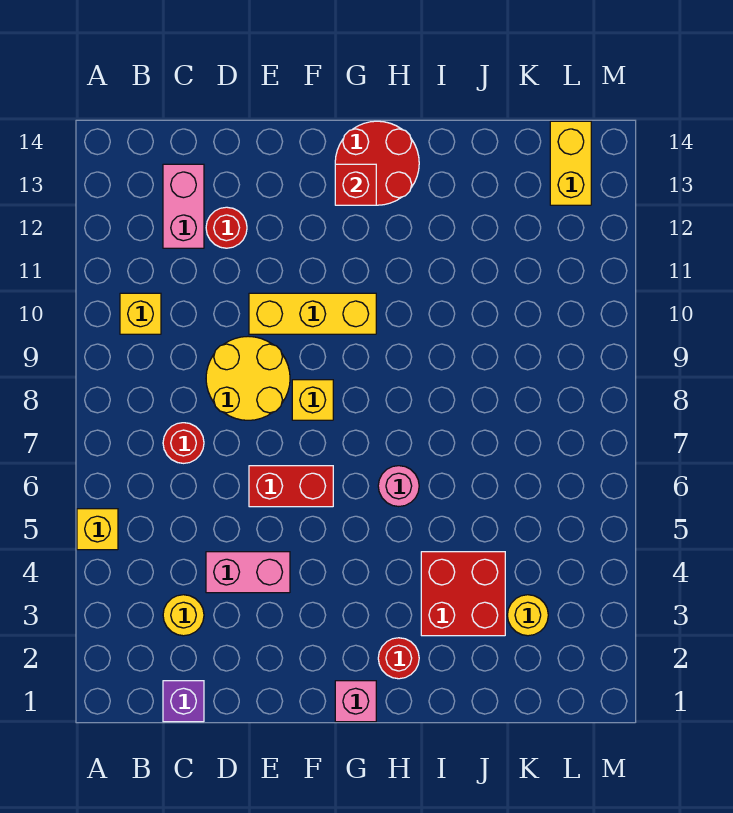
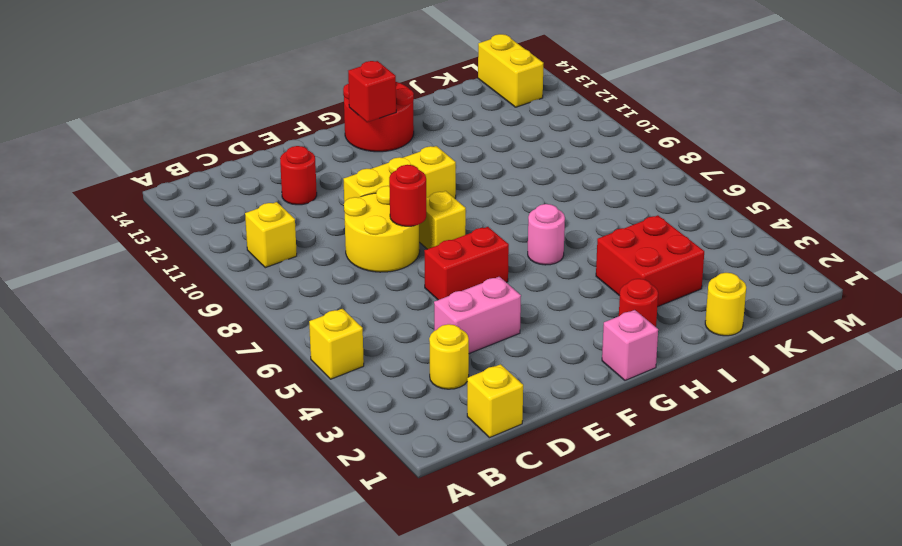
purple 1x1 brick [163,681,204,722] -> yellow 1x1 brick [467,364,523,438]
red 1x1 round brick [163,423,204,463] -> red 1x1 round brick moved to [389,165,426,226]
pink 1x2 brick [163,164,204,248] -> none
yellow 1x1 round brick [507,595,548,636] -> yellow 1x1 round brick moved to [705,273,746,336]

